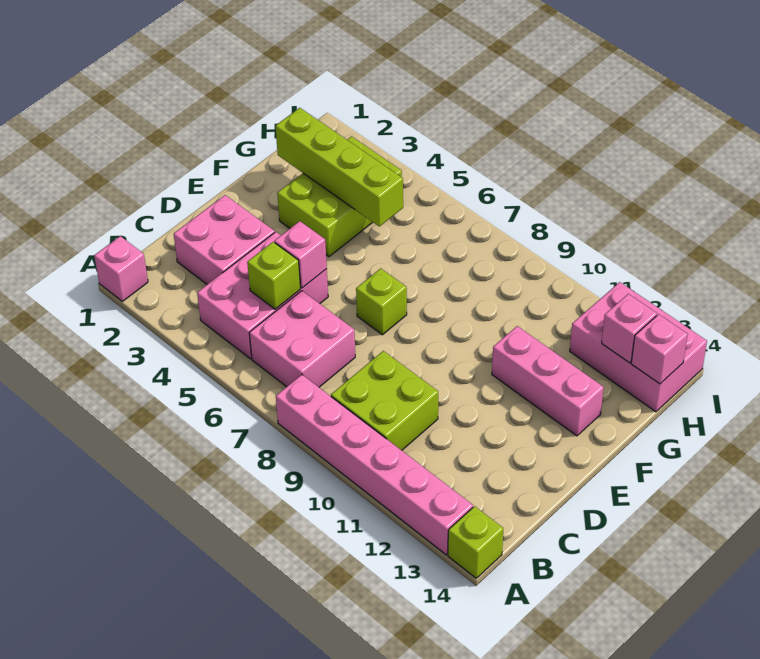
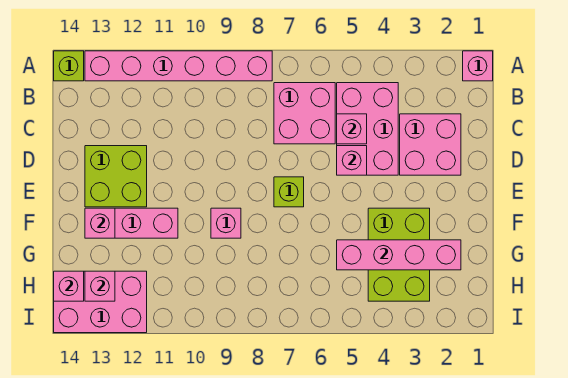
lime 2x2 brick [331,351,438,450] -> lime 2x2 brick moved to [85,146,147,207]
lime 1x1 brick [247,242,300,309] -> pink 1x1 brick [337,114,367,144]
none -> pink 1x1 brick [211,208,241,238]
none -> pink 1x1 brick [85,208,115,238]
lime 1x4 brick [276,108,403,226] -> pink 1x4 brick [337,240,461,270]

